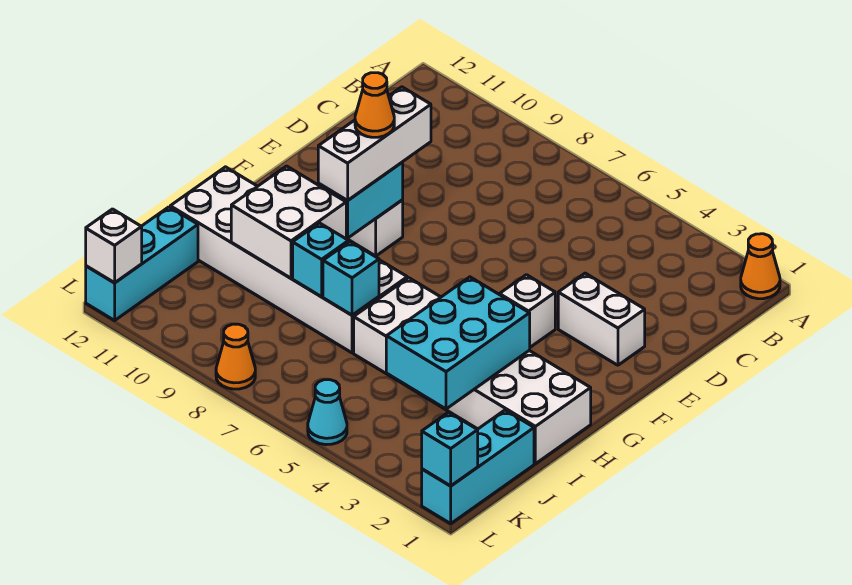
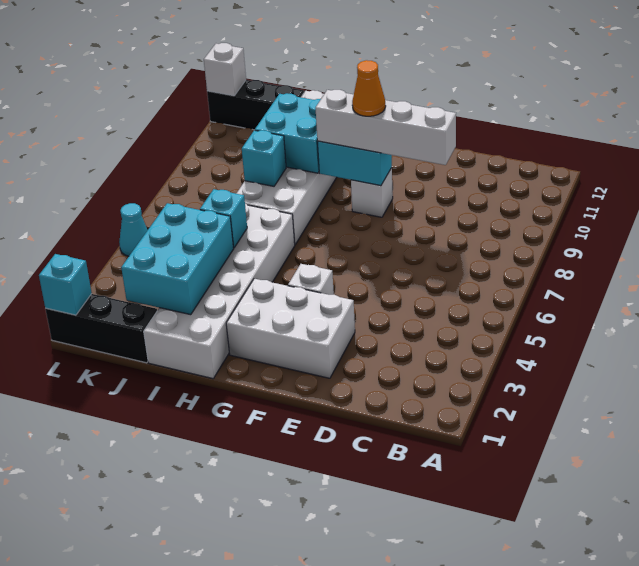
orange 1x1 cone [741,234,780,299] -> none
white 1x2 brick [558,273,645,365] -> white 2x3 brick [226,279,355,378]
white 1x3 brick [318,87,431,200] -> white 1x4 brick [316,90,456,165]
cyan 2x3 brick [386,277,530,409] -> cyan 2x3 brick turned to [121,203,234,315]
white 2x2 brick [231,166,346,278] -> cyan 2x2 brick [255,93,321,173]
cyan 1x1 brick [323,242,379,315] -> cyan 1x1 brick moved to [200,189,247,248]
cyan 1x3 brick [422,410,534,524] -> black 1x3 brick [45,294,157,363]
cyan 1x3 brick [86,207,198,320] -> black 1x3 brick [207,80,304,130]
orange 1x1 cone [216,324,255,389] -> none

